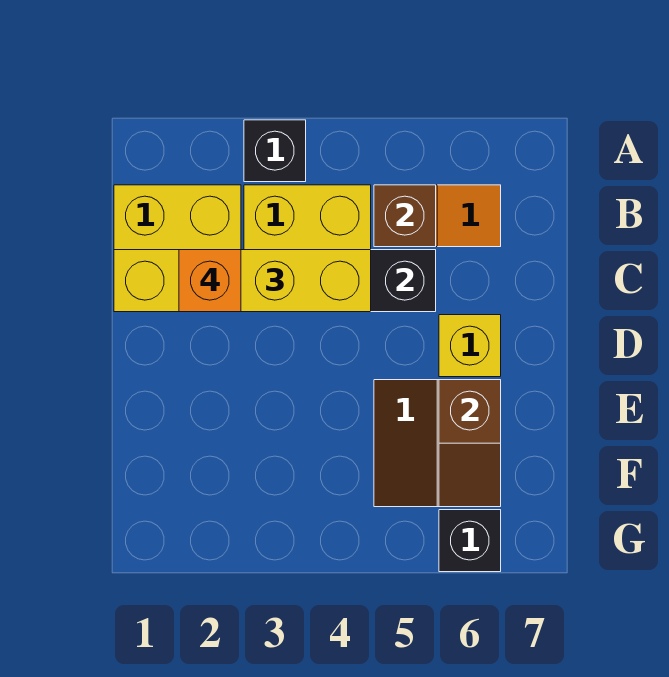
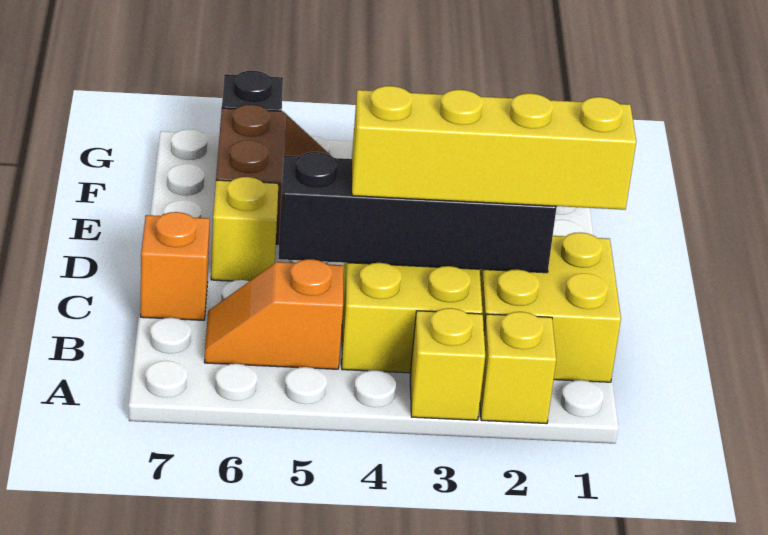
none -> yellow 1x1 brick [480,312,556,424]
black 1x1 brick [244,120,306,182] -> yellow 1x1 brick [410,308,485,420]
brown 1x1 brick [374,185,436,247] -> none
orange 1x1 brick [179,250,241,312] -> orange 1x1 brick moved to [140,212,210,320]
brown 1x2 slope [439,380,501,507] -> none

